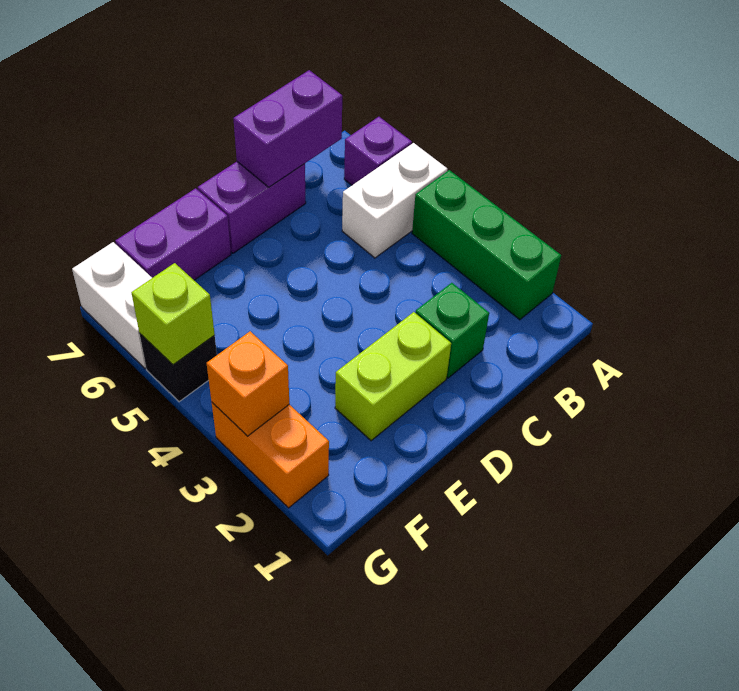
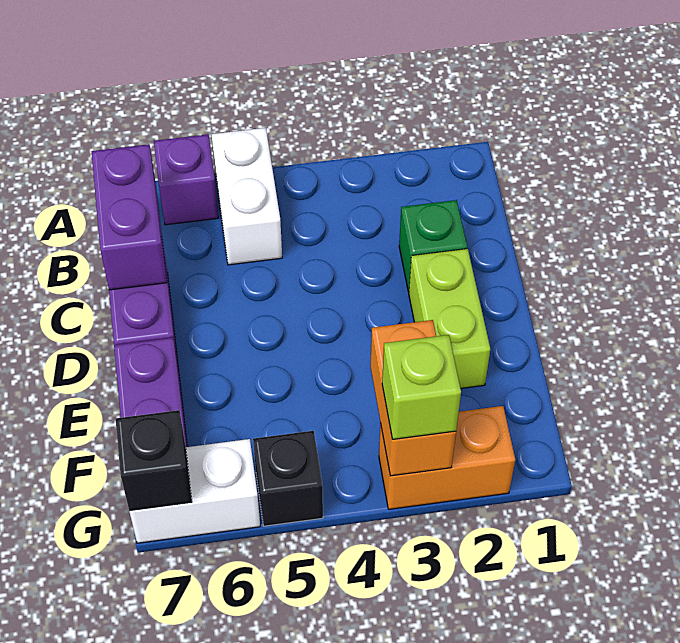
green 1x3 brick [412,170,561,320] -> none
orange 1x1 brick [207,331,289,436] -> orange 1x2 brick [370,320,456,476]
lime 1x1 brick [131,263,215,365] -> lime 1x1 brick moved to [382,335,461,439]
none -> black 1x1 brick [116,410,192,511]

